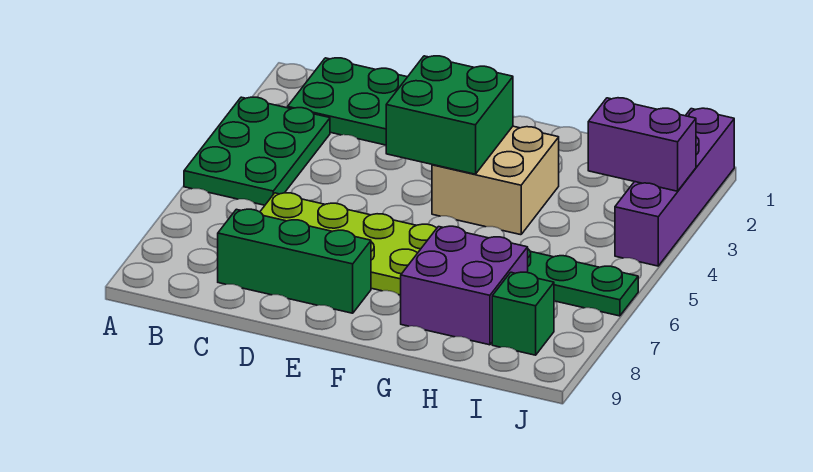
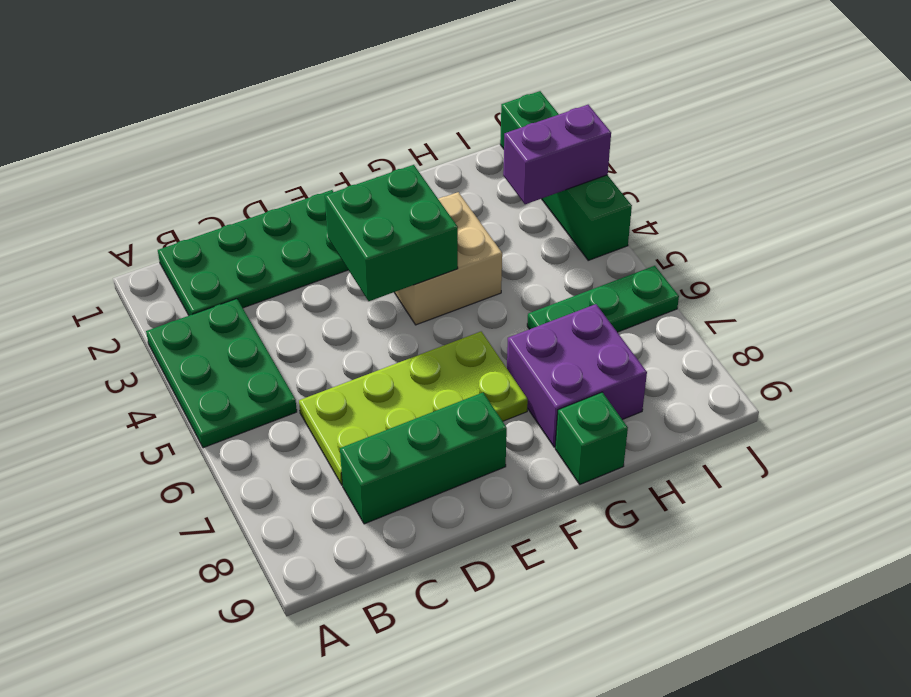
green 1x1 brick [492,272,554,355] -> green 1x1 brick moved to [555,392,628,484]
purple 1x4 brick [615,108,734,266] -> green 1x4 brick [500,91,632,260]

